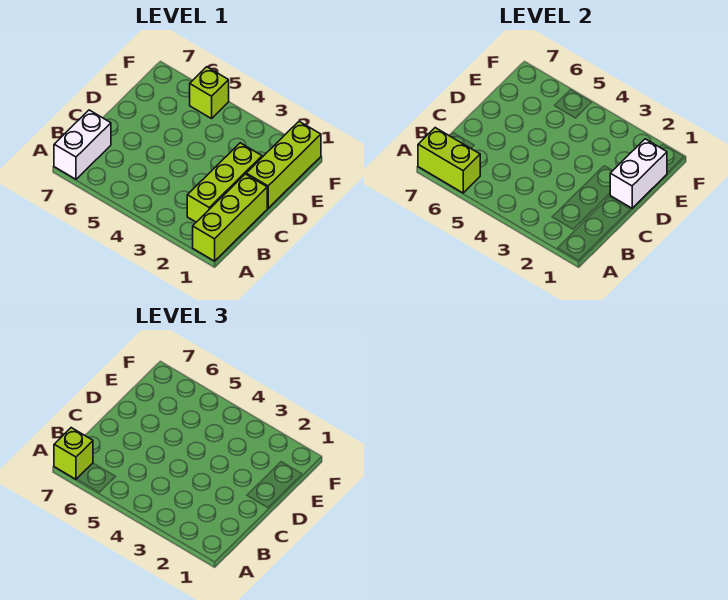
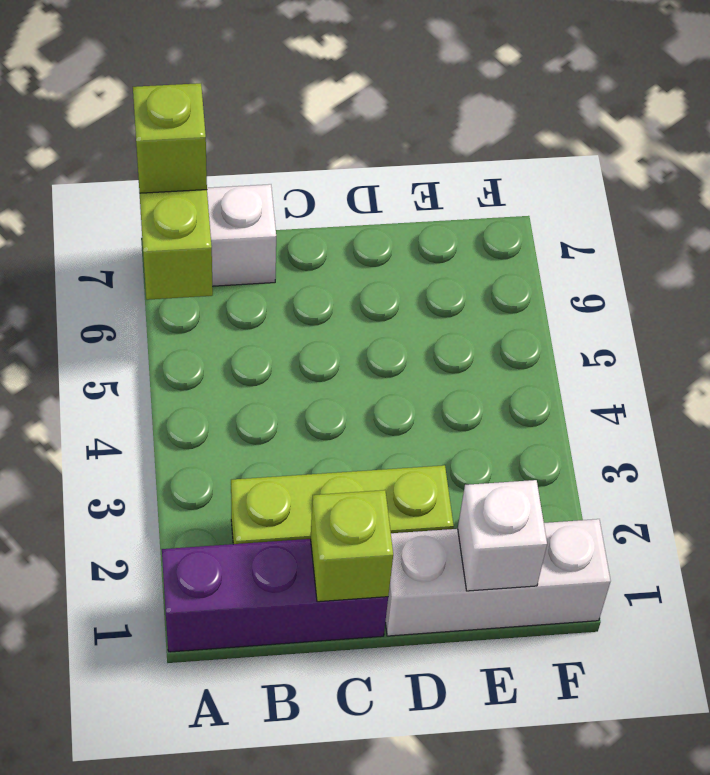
lime 1x3 brick [193,174,267,261] -> purple 1x3 brick [162,539,388,652]
lime 1x3 brick [246,121,321,208] -> white 1x3 brick [385,519,611,636]
white 1x2 brick [610,139,667,208] -> white 1x1 brick [458,480,547,591]
lime 1x1 brick [190,67,229,119] -> lime 1x1 brick moved to [311,490,393,602]

